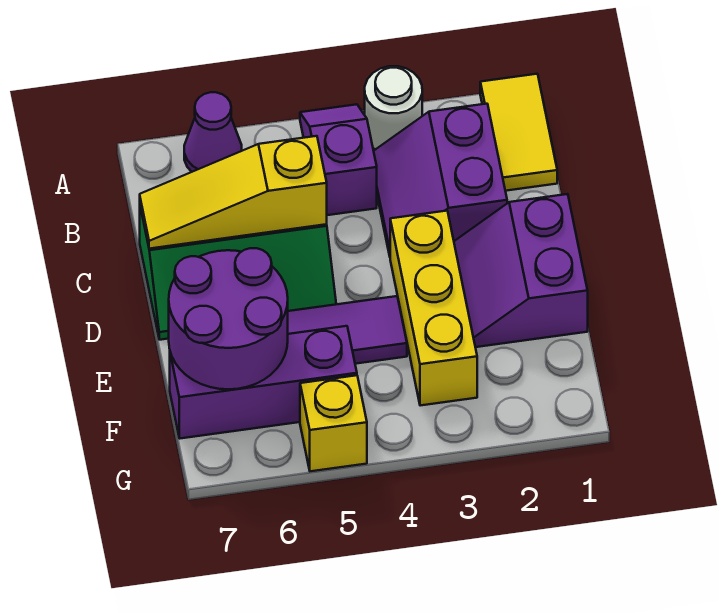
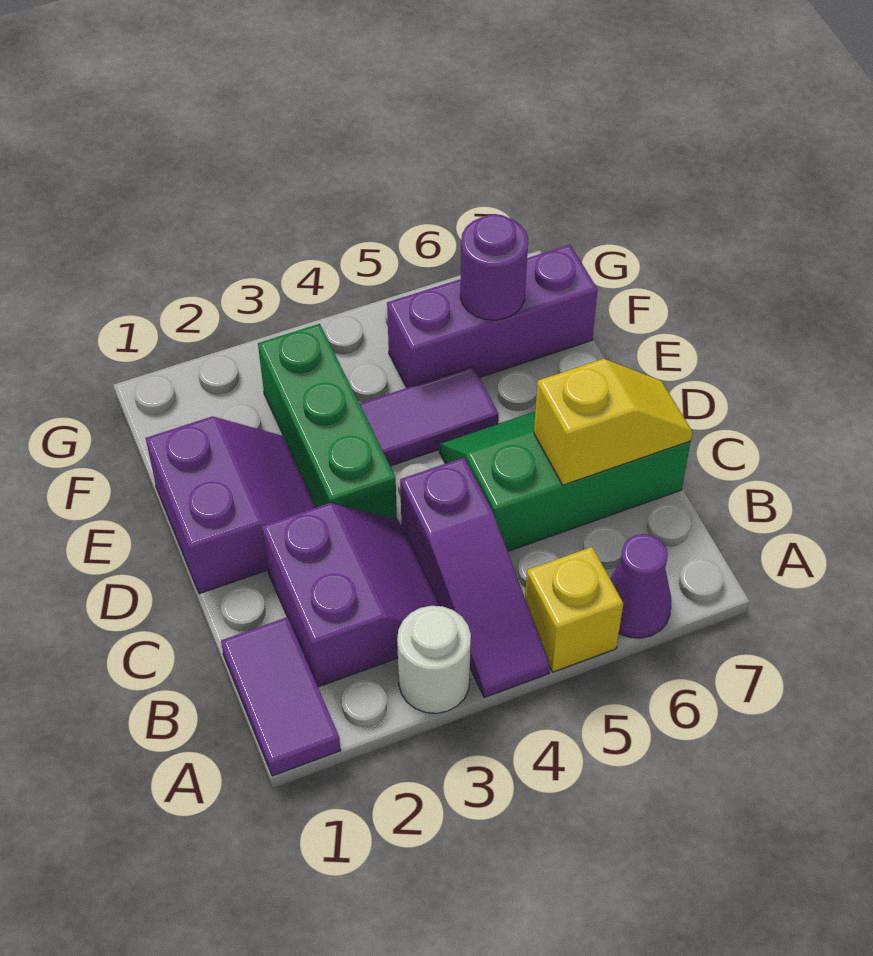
yellow 1x2 tile [480,74,557,191] -> purple 1x2 tile [221,617,341,776]
purple 1x2 slope [300,104,377,215] -> purple 1x3 slope [400,458,550,697]
yellow 1x3 slope [140,136,327,249] -> yellow 1x2 slope [534,359,692,485]
yellow 1x3 brick [390,211,477,406] -> green 1x3 brick [258,324,397,519]
purple 2x2 round brick [169,248,288,389] -> purple 1x1 round brick [460,214,528,320]
yellow 1x1 brick [300,375,367,471] -> yellow 1x1 brick moved to [525,547,623,672]

